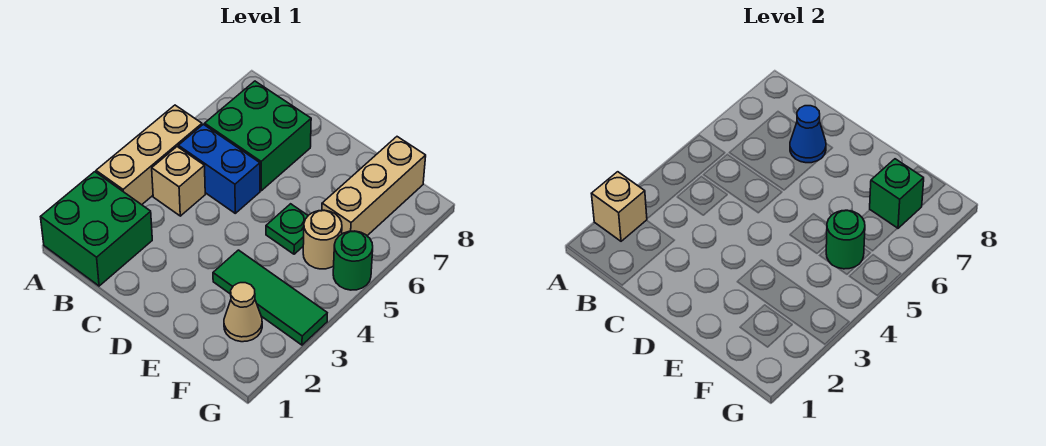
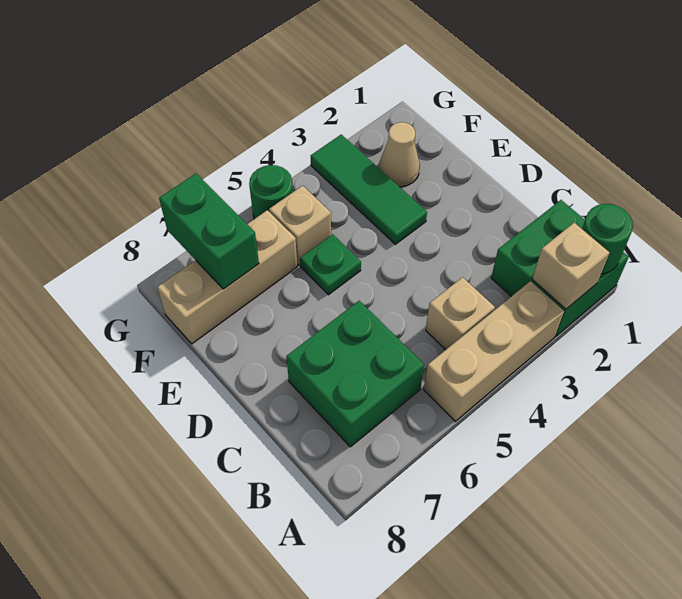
blue 1x2 brick [178,124,260,213] -> none
blue 1x1 cone [790,106,826,163] -> none
tan 1x1 round brick [303,210,342,269] -> tan 1x1 brick [269,186,331,266]
green 1x1 round brick [826,210,865,269] -> green 1x1 round brick moved to [582,204,633,274]
green 1x1 brick [870,159,924,228] -> green 1x2 brick [159,174,259,289]

